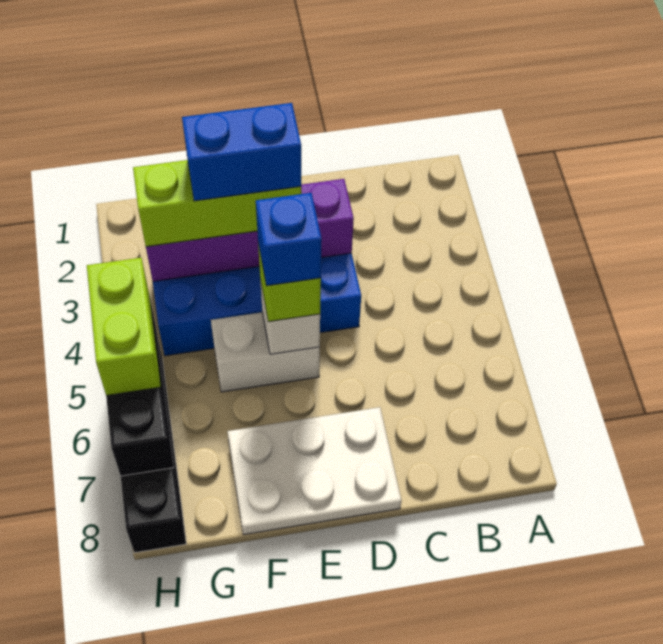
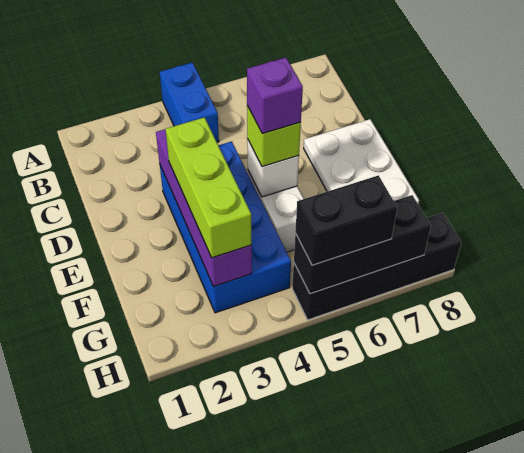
blue 1x2 brick [182,103,301,201] -> blue 1x2 brick moved to [160,63,219,142]
blue 1x1 brick [256,193,322,286] -> purple 1x1 brick [247,58,303,134]
lime 1x2 brick [87,258,161,396] -> black 1x2 brick [295,175,397,265]

